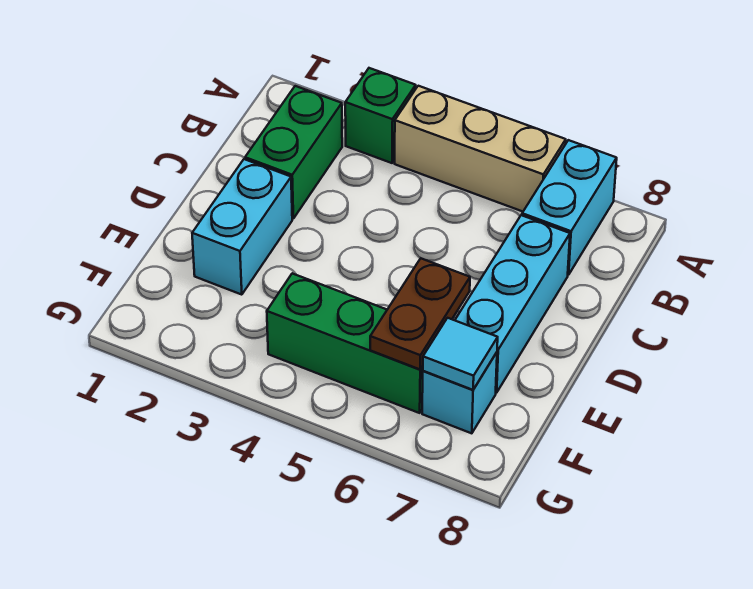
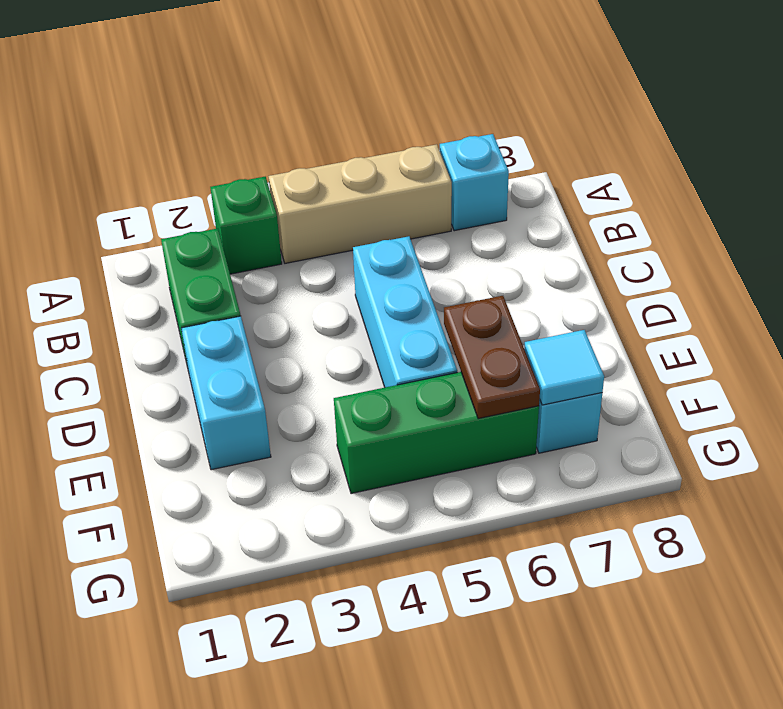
cyan 1x2 brick [522,140,617,275] -> cyan 1x1 brick [440,134,509,231]
cyan 1x3 brick [455,215,570,393] -> cyan 1x3 brick moved to [353,236,457,387]

